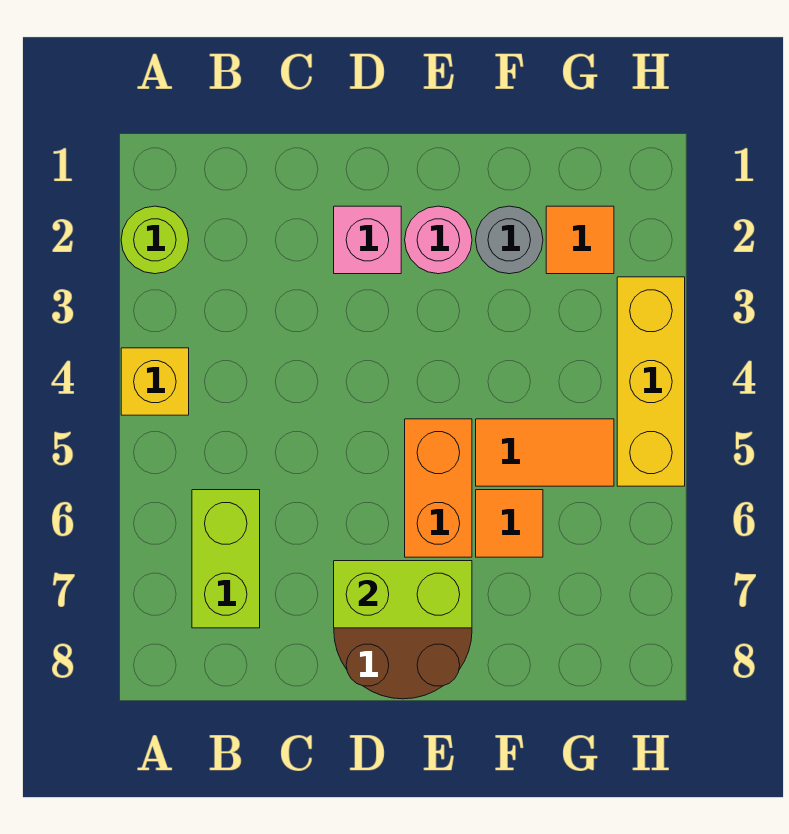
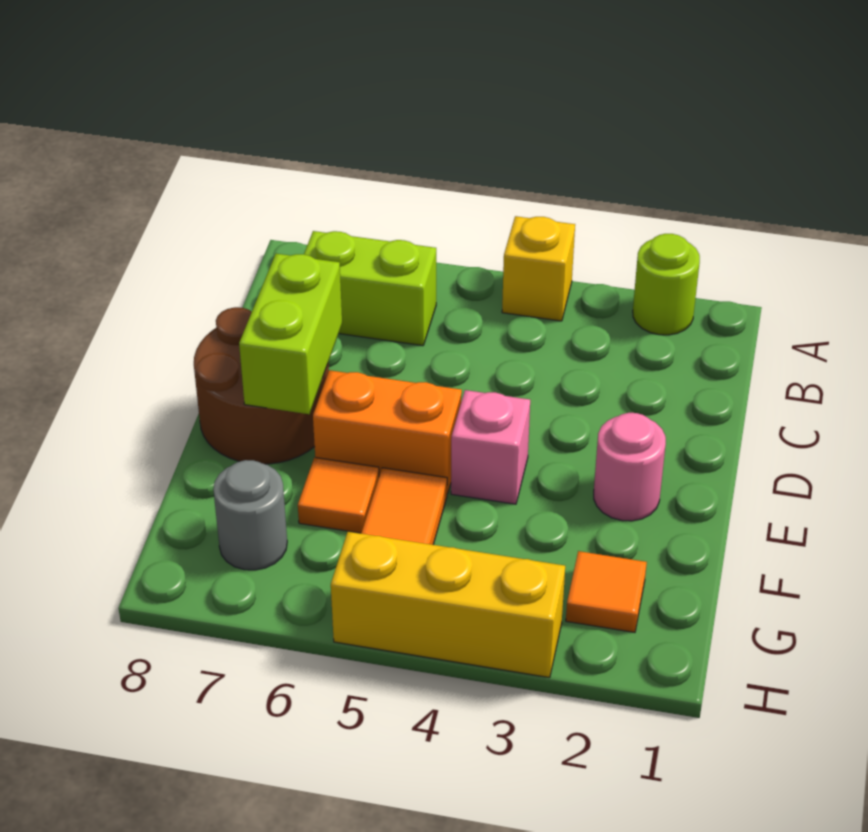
pink 1x1 brick [334,206,401,274] -> pink 1x1 brick moved to [451,390,530,504]
grey 1x1 round brick [476,206,543,274] -> grey 1x1 round brick moved to [213,460,287,570]

